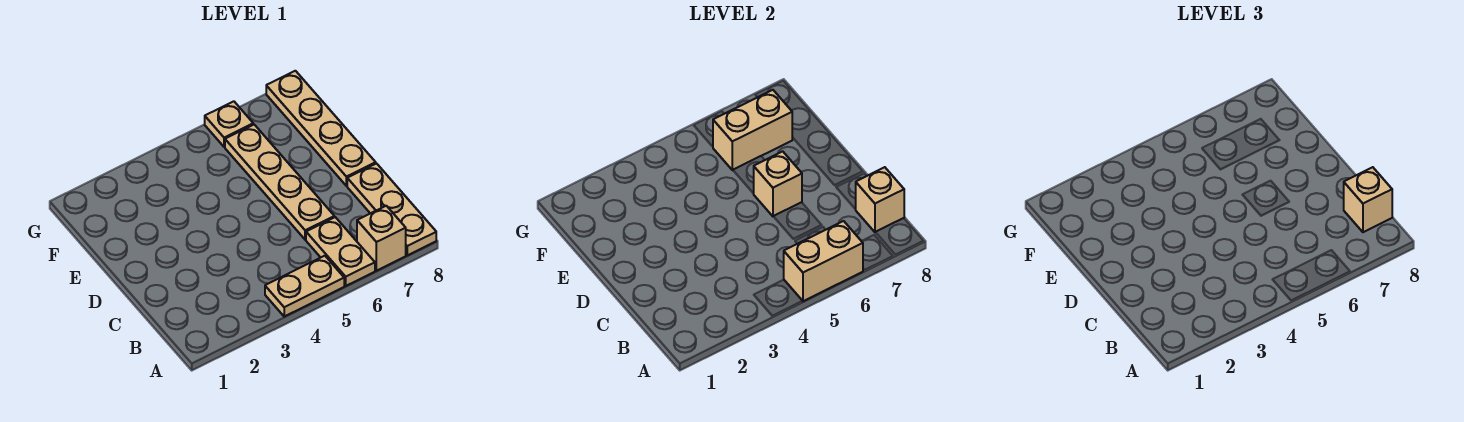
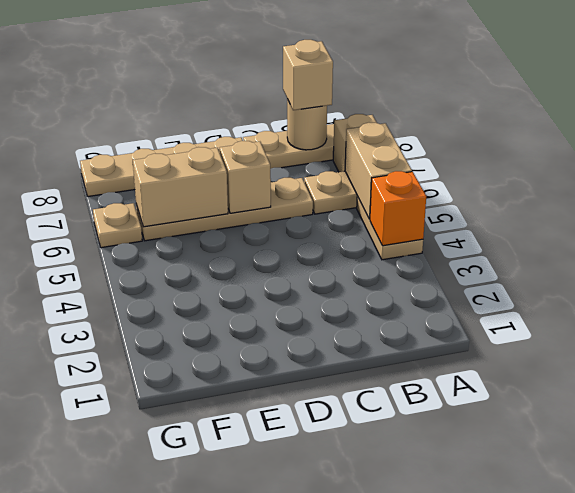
none -> orange 1x1 brick [370,171,426,246]
tan 1x1 brick [856,167,904,232] -> tan 1x1 round brick [287,99,327,150]
tan 1x2 brick [713,90,792,170] -> tan 1x2 brick turned to [133,147,228,227]

